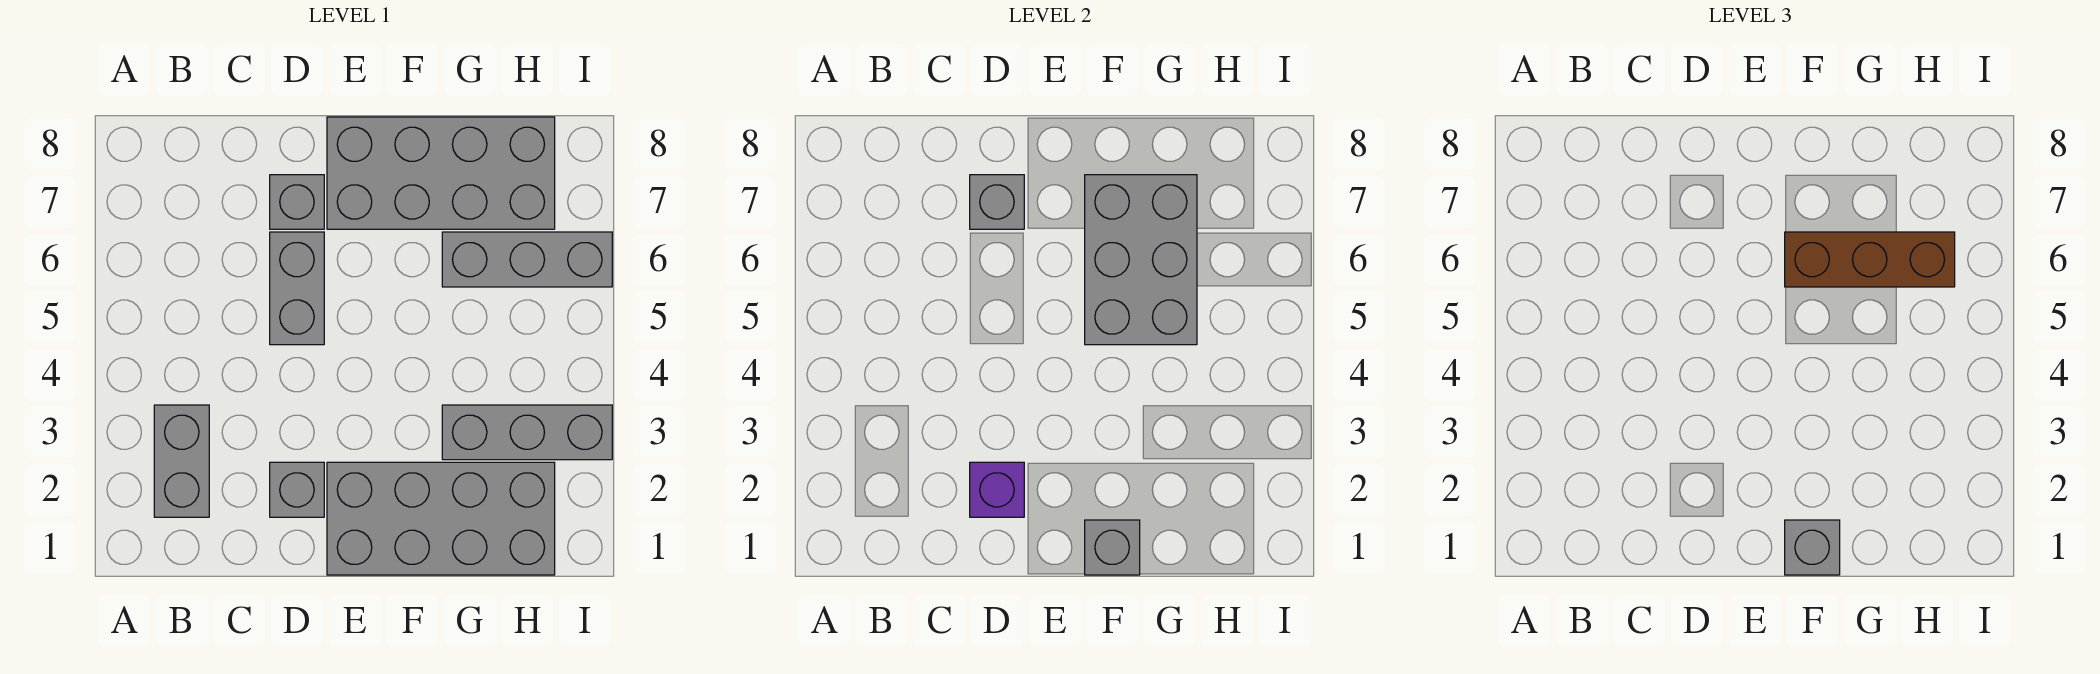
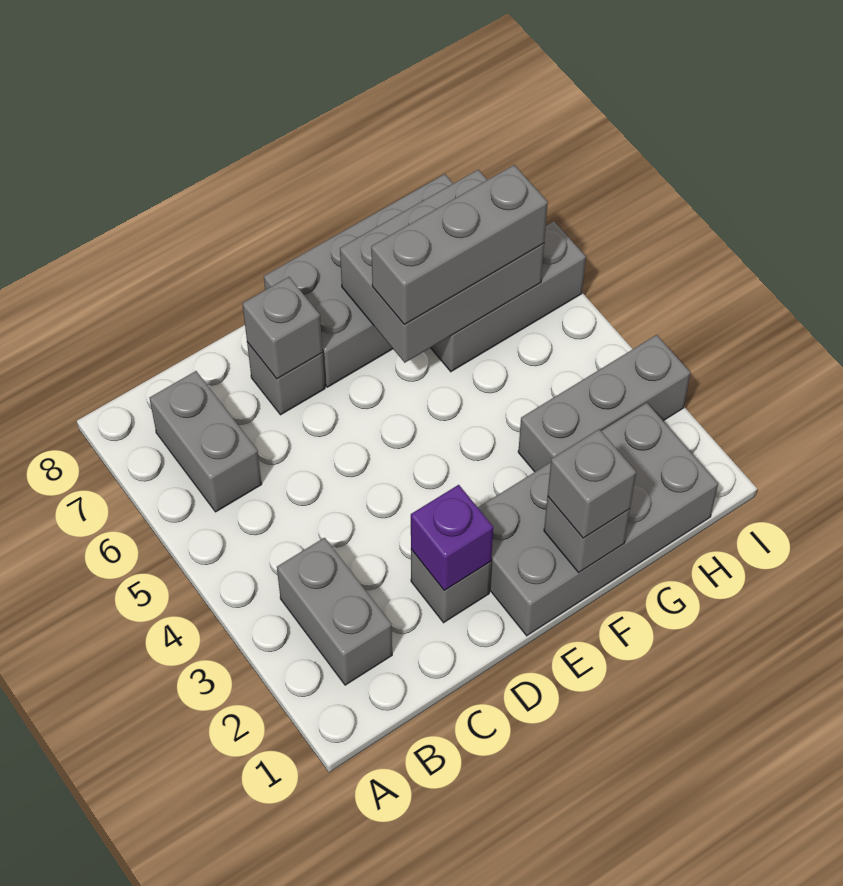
grey 1x2 brick [270,232,324,345] -> grey 1x2 brick moved to [150,371,262,512]
grey 2x3 brick [1085,175,1197,345] -> grey 2x3 brick turned to [340,170,544,363]
brown 1x3 brick [1785,232,1955,287] -> grey 1x3 brick [371,165,548,324]

